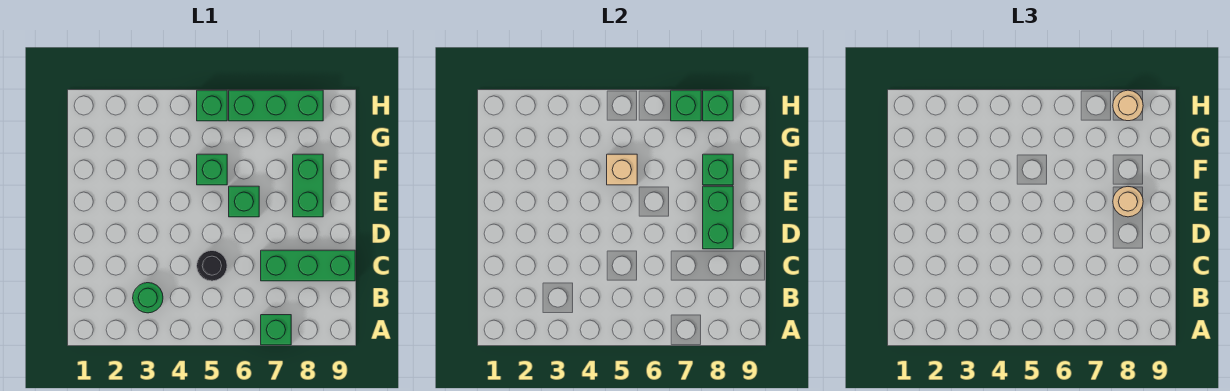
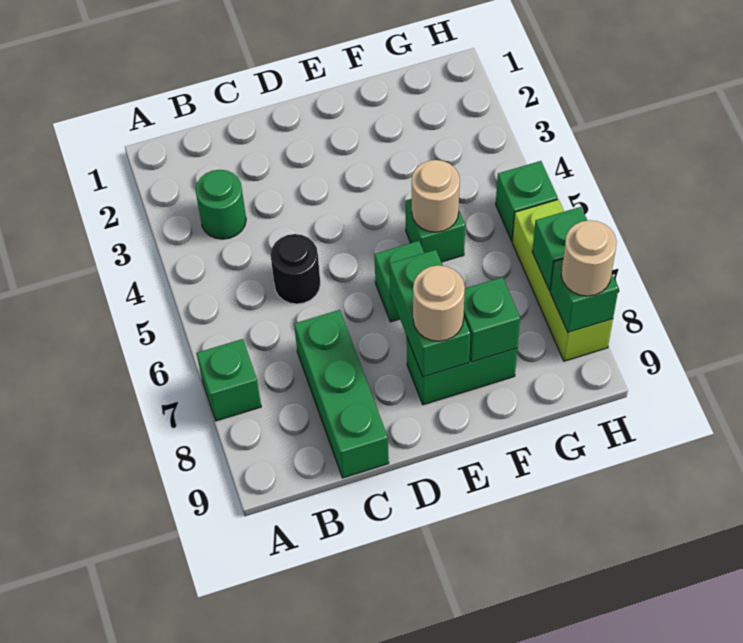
green 1x2 brick [703,186,733,249] -> green 1x2 brick turned to [390,250,470,377]
tan 1x1 brick [607,154,637,185] -> tan 1x1 round brick [412,160,460,232]
green 1x3 brick [229,90,323,121] -> lime 1x3 brick [512,200,613,361]

